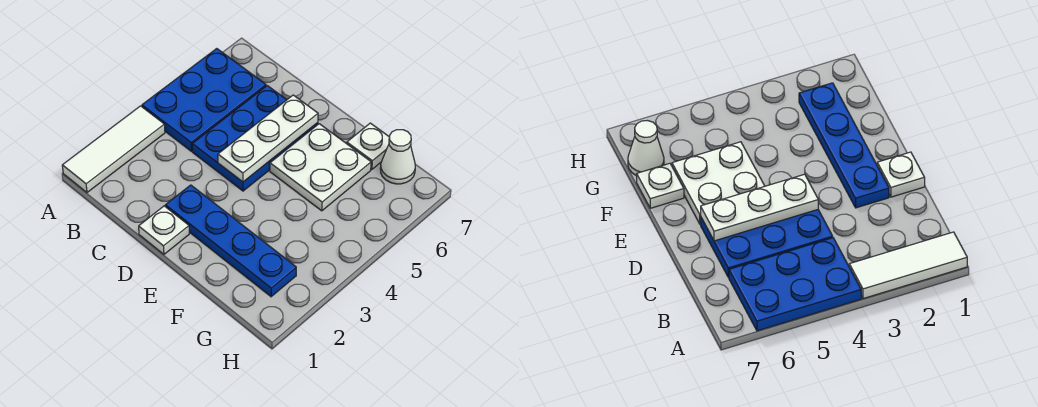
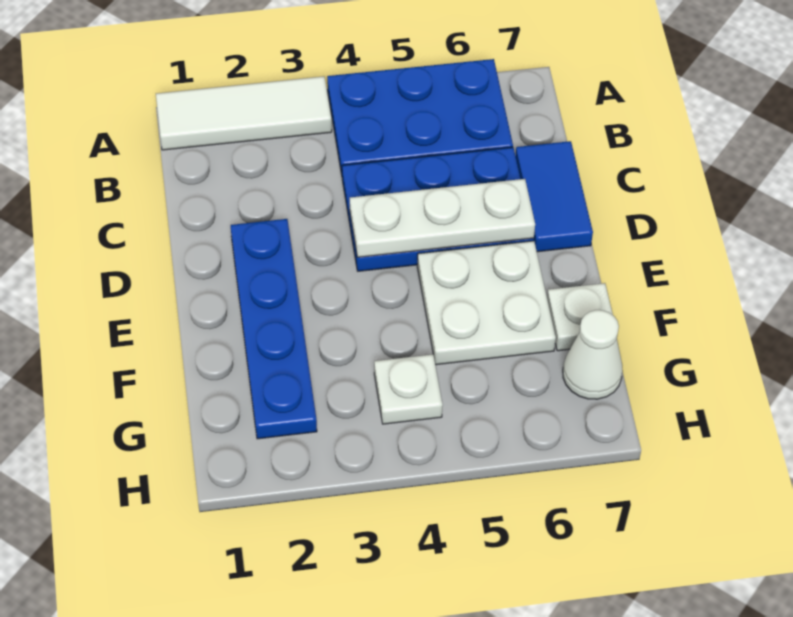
none -> blue 1x2 tile [515,141,593,252]
white 1x1 plate [139,206,189,254] -> white 1x1 plate moved to [374,354,443,424]

